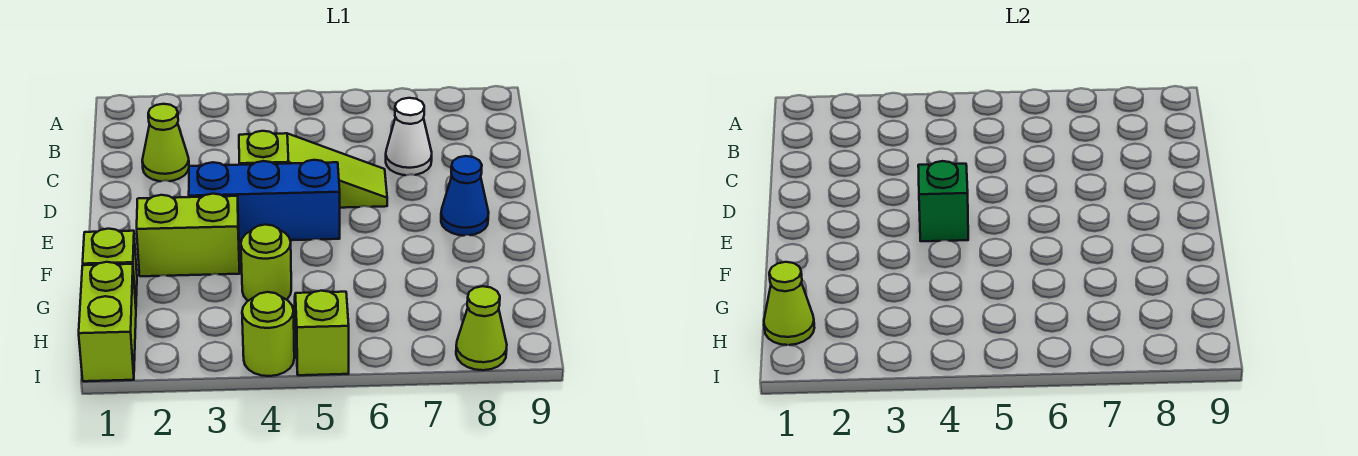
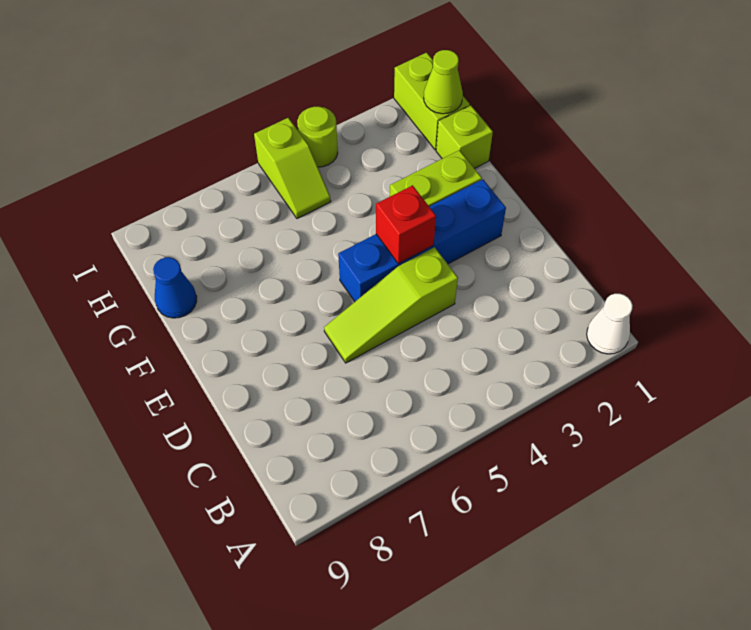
lime 1x1 cone [142,104,189,181] -> none
white 1x1 cone [386,98,432,175] -> white 1x1 cone moved to [587,294,633,354]
blue 1x3 brick [189,160,340,242] -> blue 1x4 brick [338,179,506,301]
green 1x1 brick [918,161,968,241] -> red 1x1 brick [376,185,436,264]
blue 1x1 cone [441,156,489,236] -> blue 1x1 cone moved to [153,257,197,318]
lime 1x1 round brick [241,225,291,301] -> none
lime 1x1 cone [456,286,507,370] -> none

